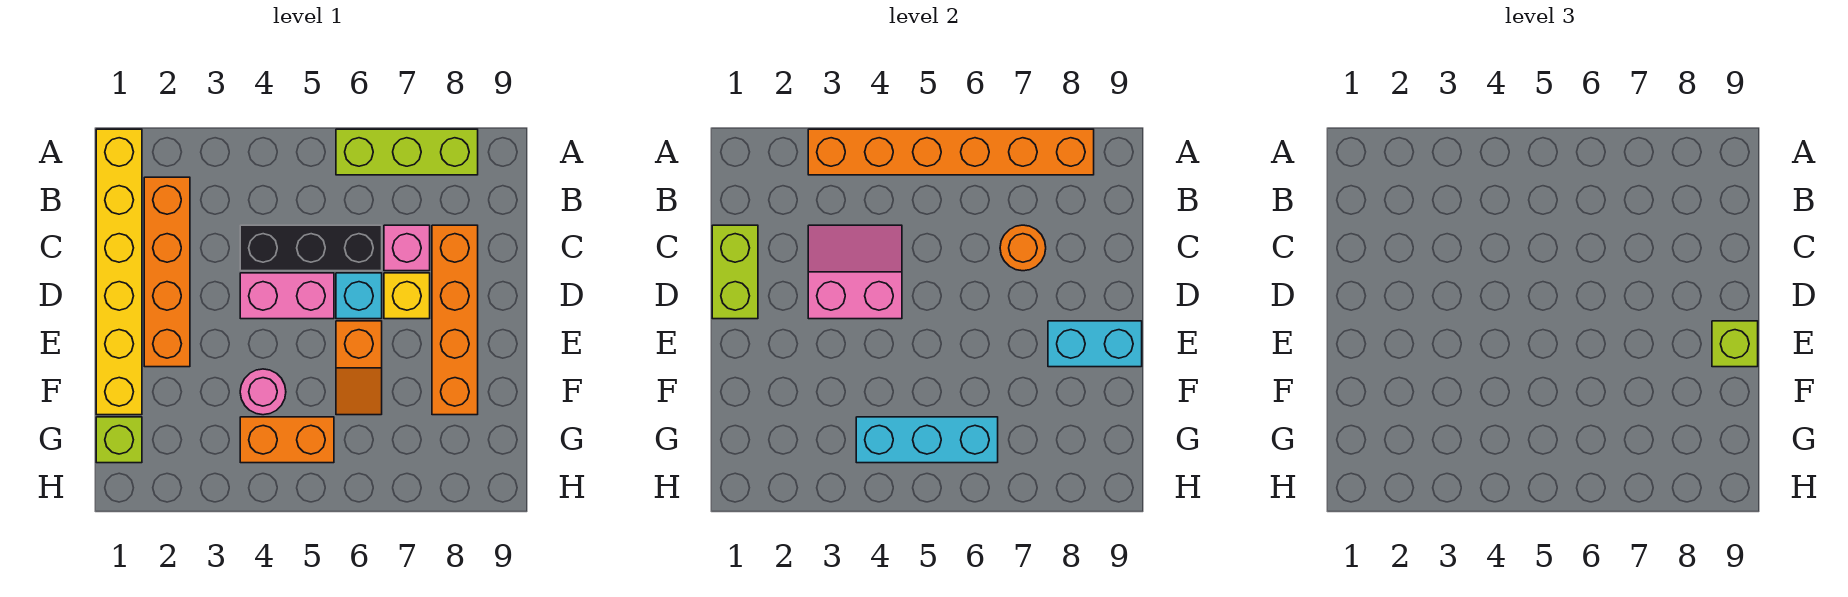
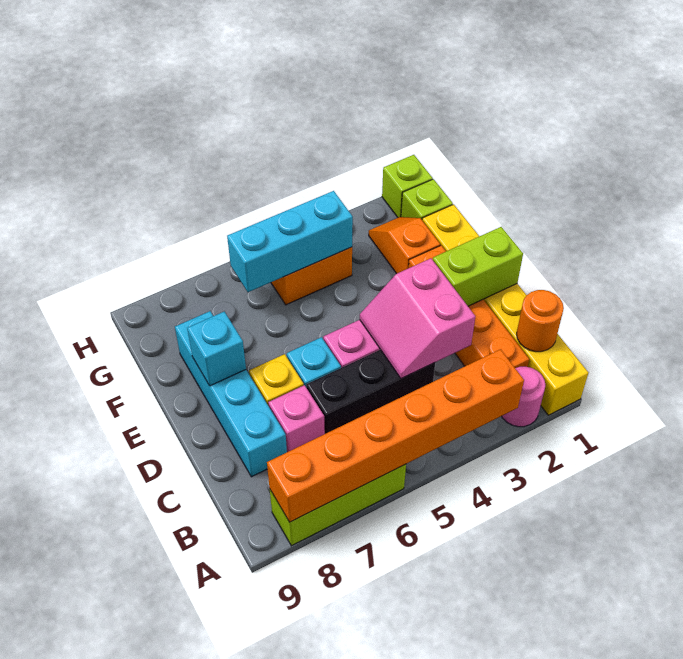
lime 1x2 brick [712,225,758,319] -> lime 1x2 brick turned to [433,227,523,306]
pink 2x2 slope [808,225,902,319] -> pink 2x2 slope turned to [360,258,475,379]
orange 1x1 round brick [1000,225,1046,271] -> orange 1x1 round brick moved to [517,290,564,352]
orange 1x4 brick [432,225,478,415] -> cyan 1x4 brick [175,311,287,477]
orange 1x2 slope [336,321,382,415] -> orange 1x2 slope moved to [369,217,440,274]
cyan 1x2 brick [1048,321,1142,367] -> cyan 1x1 brick [187,312,246,386]
lime 1x1 brick [1712,321,1758,367] -> lime 1x1 brick moved to [382,155,433,217]
pink 1x1 round brick [240,369,286,415] -> pink 1x1 round brick moved to [502,367,545,427]

